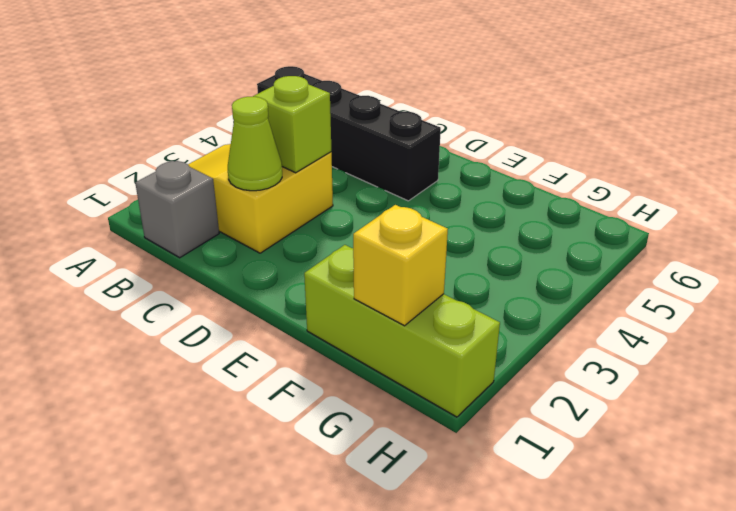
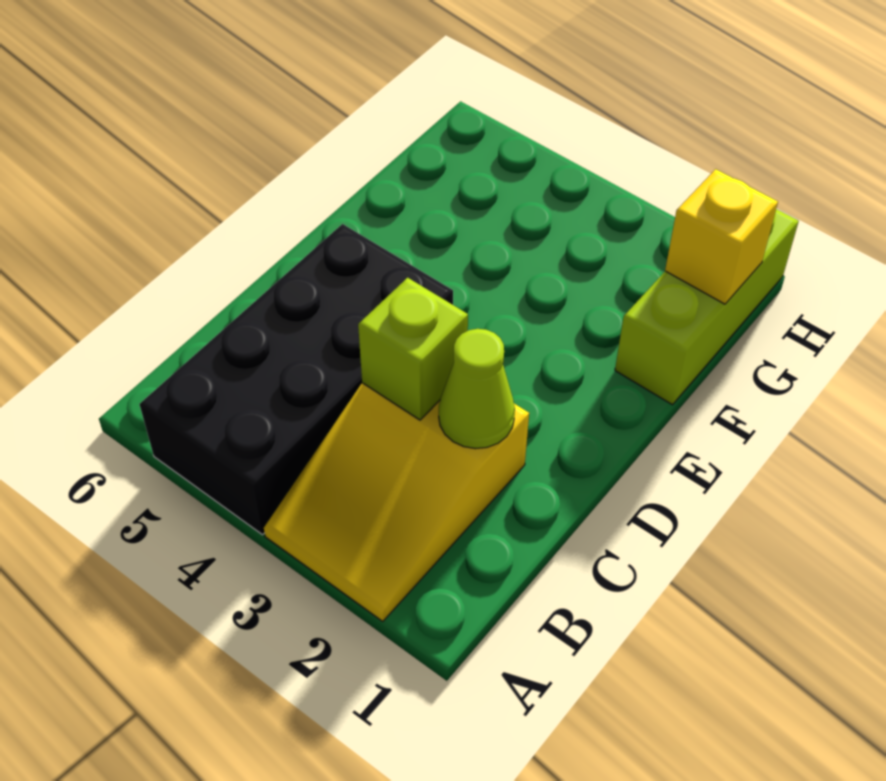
black 1x4 brick [257,66,441,201] -> black 2x4 brick [139,224,453,535]
grey 1x1 brick [135,160,219,258] -> none

